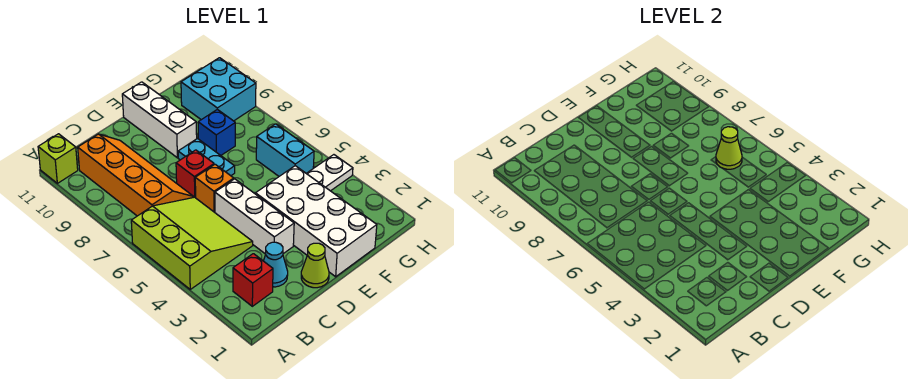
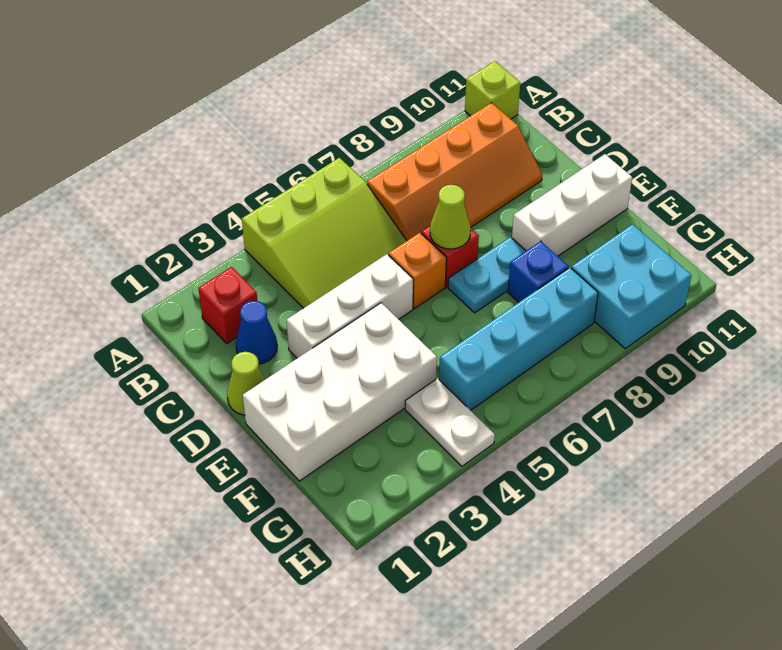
cyan 1x1 cone [264,242,288,287] -> blue 1x1 cone [236,301,277,364]
cyan 1x2 brick [256,124,314,176] -> cyan 1x4 brick [439,268,598,410]
lime 1x1 cone [716,127,742,169] -> lime 1x1 cone moved to [430,185,471,249]

